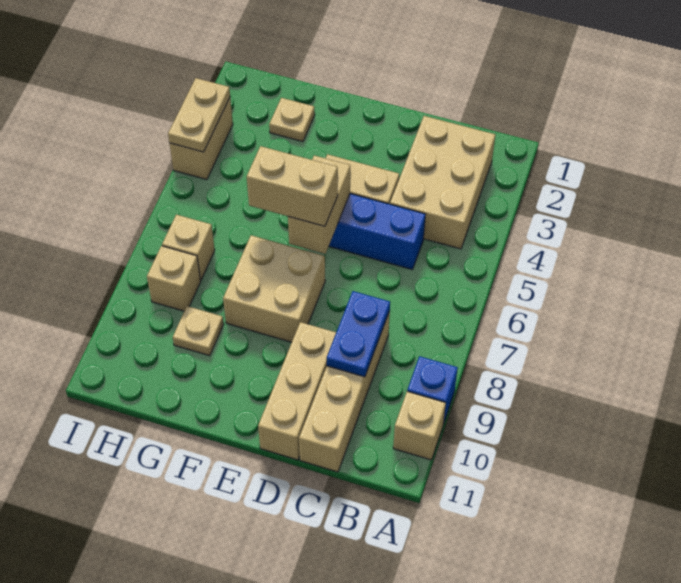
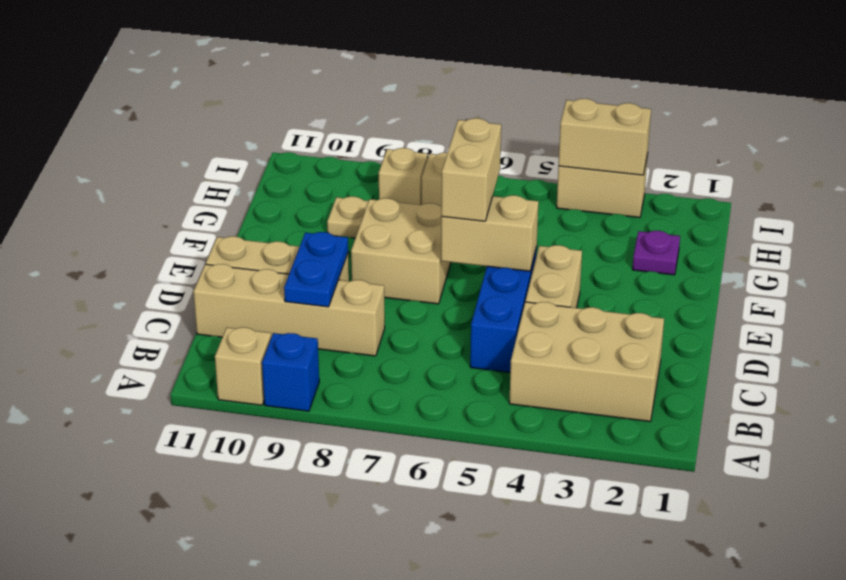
blue 1x2 plate [327,291,390,377] -> blue 1x2 plate turned to [284,232,348,307]
tan 1x1 plate [269,98,315,142] -> purple 1x1 plate [632,231,680,275]
tan 1x2 plate [168,78,230,152] -> tan 1x2 brick [558,99,651,175]

